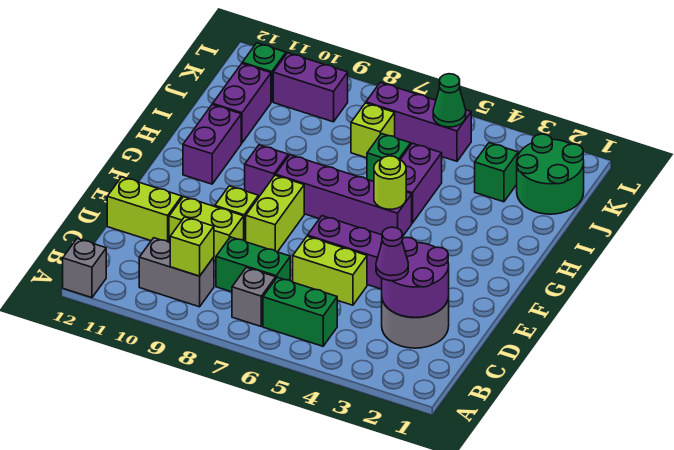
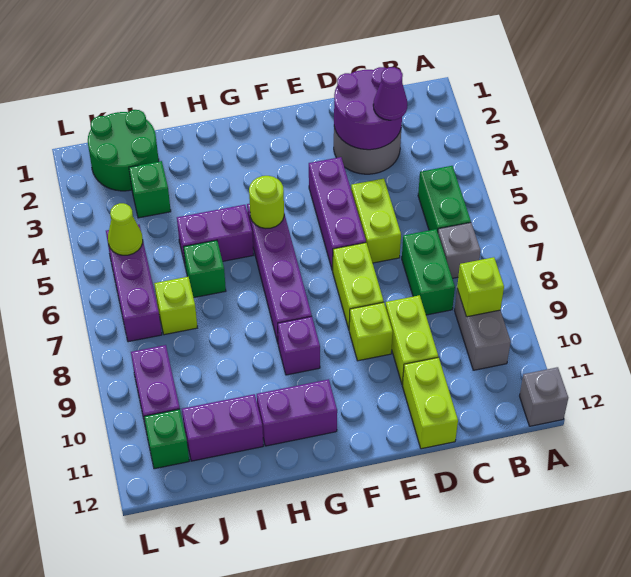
lime 1x2 brick [246,175,304,252] -> lime 1x2 brick turned to [333,243,384,329]
green 1x1 cone [433,74,466,127] -> lime 1x1 cone [108,203,143,255]

